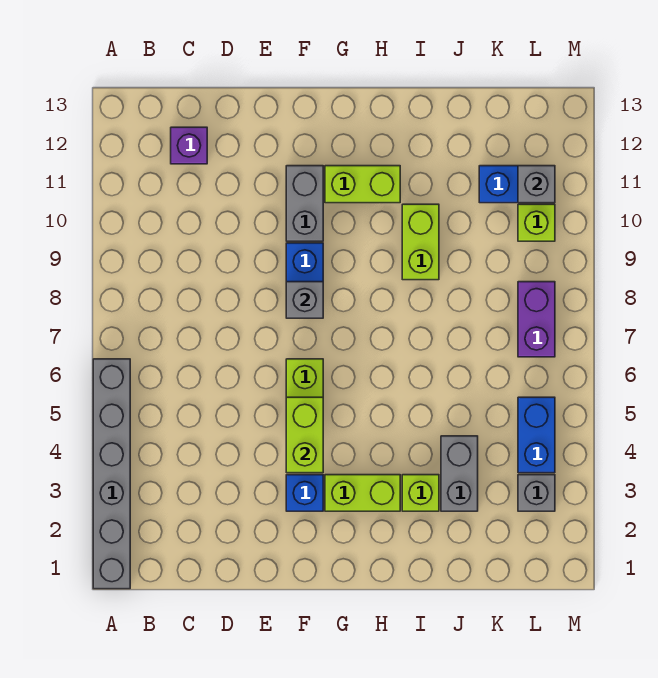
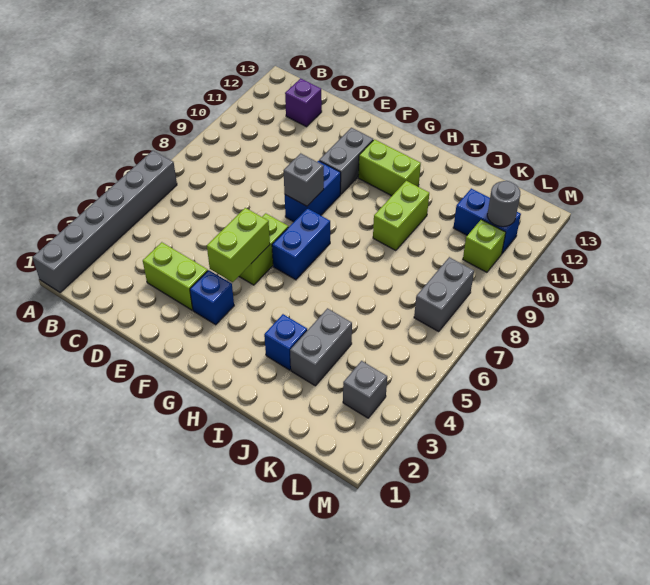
lime 1x2 brick [325,475,400,511] -> lime 1x2 brick moved to [143,242,208,310]
lime 1x1 brick [402,475,439,511] -> blue 1x1 brick [264,314,307,370]
blue 1x2 brick [518,397,555,473] -> blue 1x2 brick moved to [272,208,330,280]
purple 1x2 brick [518,282,555,357] -> grey 1x2 brick [414,257,474,332]
grey 1x1 brick [518,166,555,203] -> grey 1x1 round brick [487,181,520,227]

